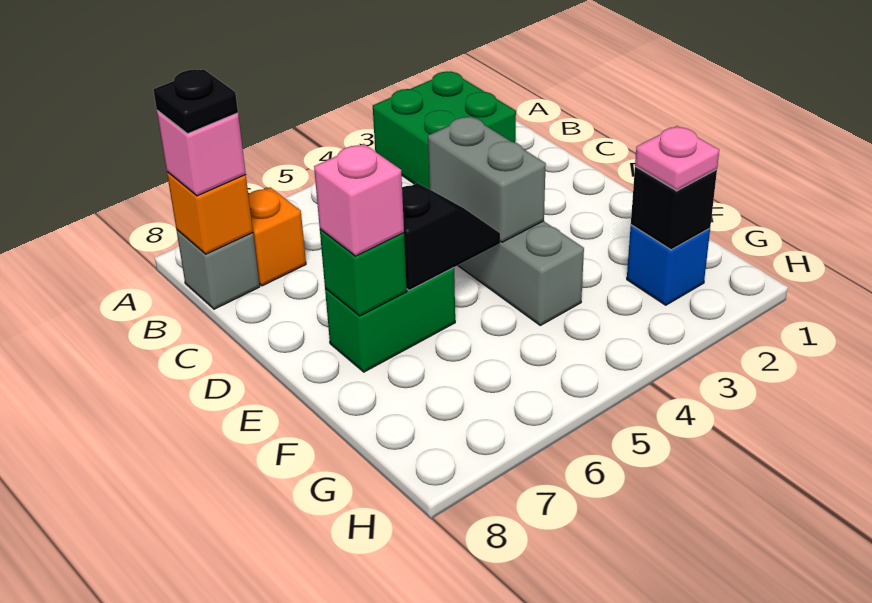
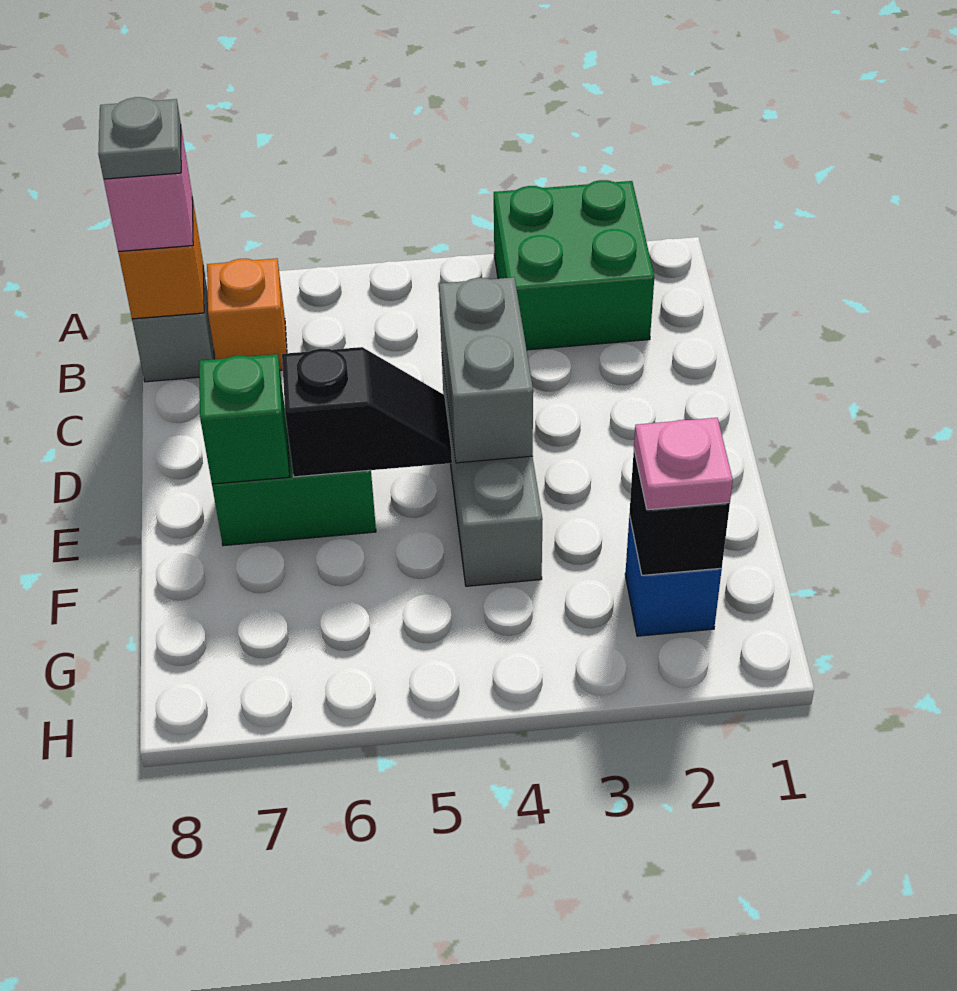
black 1x1 plate [153,69,238,134] -> grey 1x1 plate [98,97,181,179]
pink 1x1 brick [314,144,404,256] -> none

